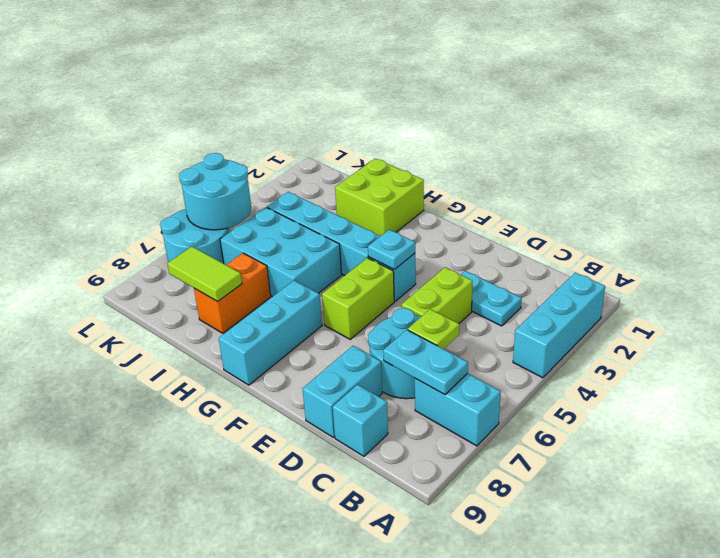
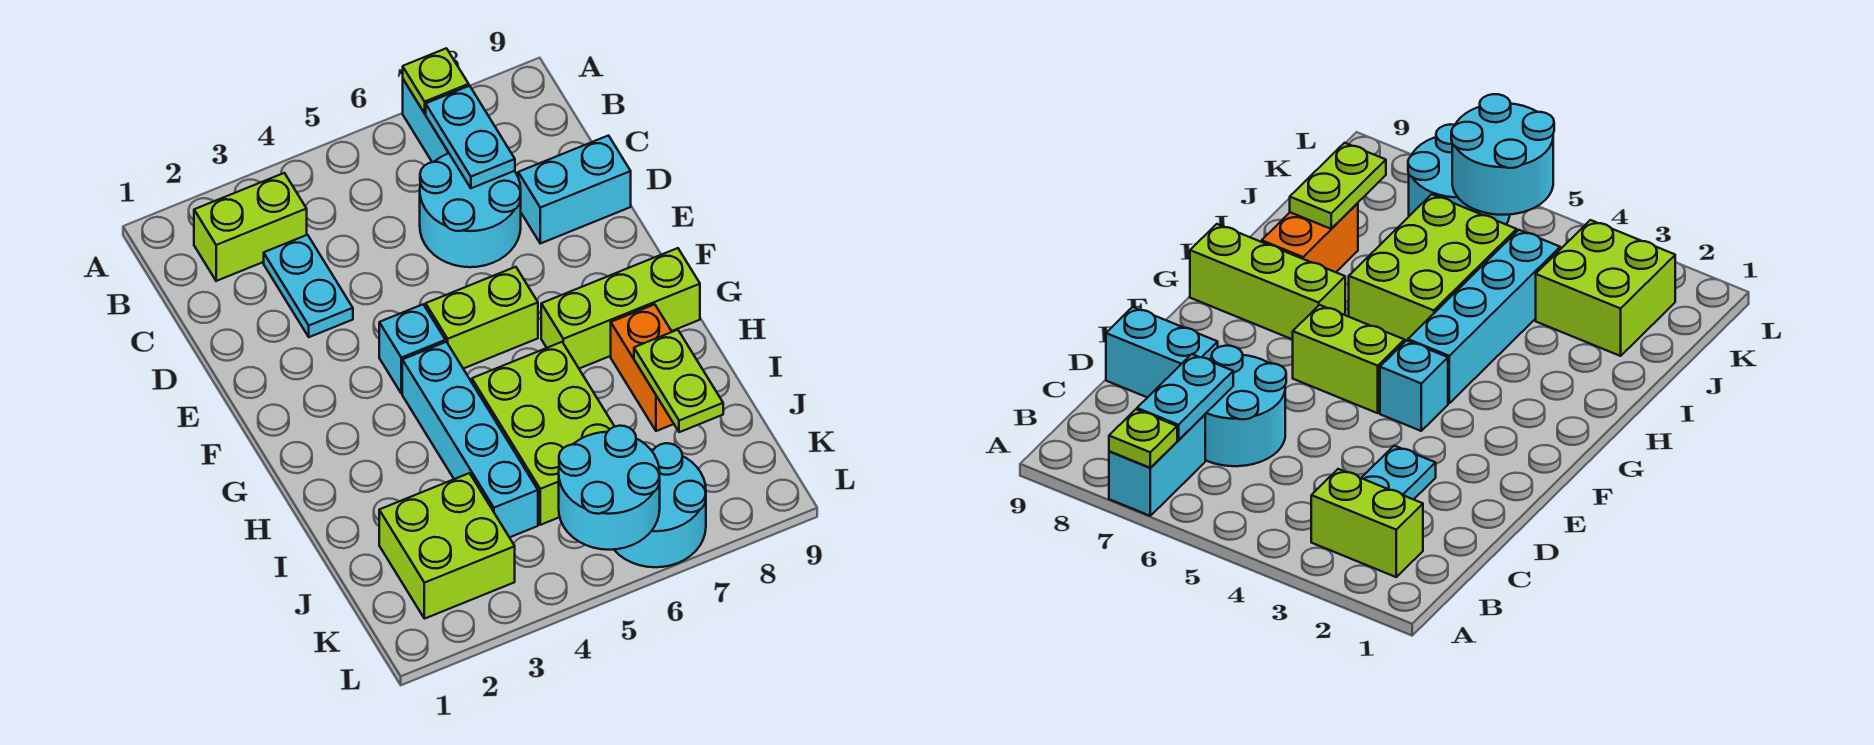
cyan 1x3 brick [513,273,605,378] -> none
lime 1x1 plate [408,309,459,349] -> lime 1x1 plate moved to [403,48,469,113]
cyan 1x1 brick [333,385,388,456] -> none
lime 1x2 brick [402,267,473,323] -> lime 1x2 brick moved to [194,173,307,281]
cyan 1x1 plate [368,230,415,269] -> none
cyan 1x3 brick [219,281,322,385] -> lime 1x3 brick [541,248,700,369]
lime 2x2 brick [335,159,424,236] -> lime 2x2 brick moved to [379,473,515,619]
cyan 2x3 brick [220,207,342,297] -> lime 2x3 brick [472,342,615,525]
orange 1x2 brick [194,253,271,333] -> orange 1x2 brick turned to [611,304,674,431]
lime 1x2 tile [167,247,242,302] -> lime 1x2 plate [634,330,723,432]

